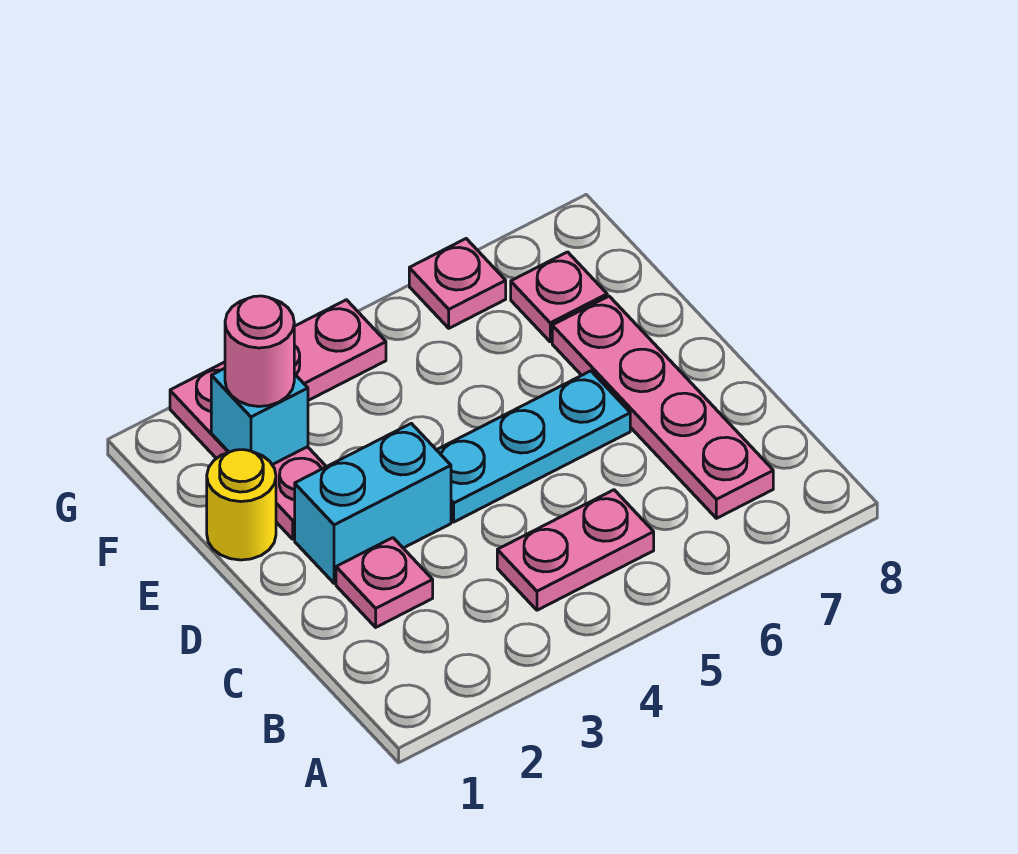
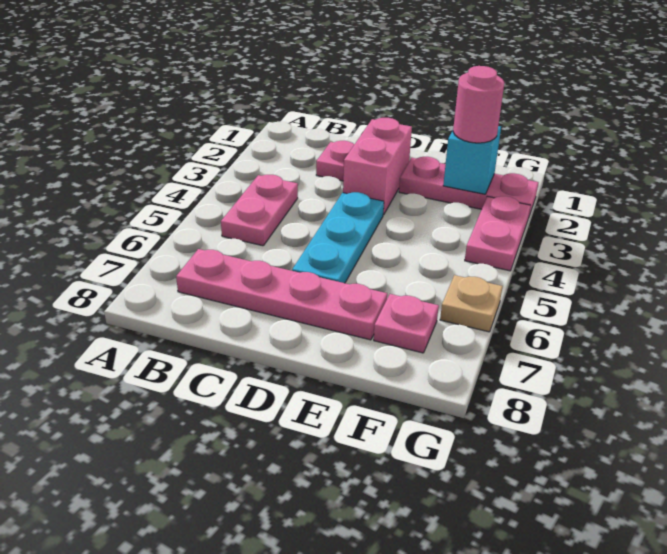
cyan 1x2 brick [295,423,451,583] -> pink 1x2 brick [343,118,412,215]
yellow 1x1 round brick [207,450,276,560] -> none
pink 1x1 plate [409,239,506,328] -> tan 1x1 plate [440,275,503,332]

